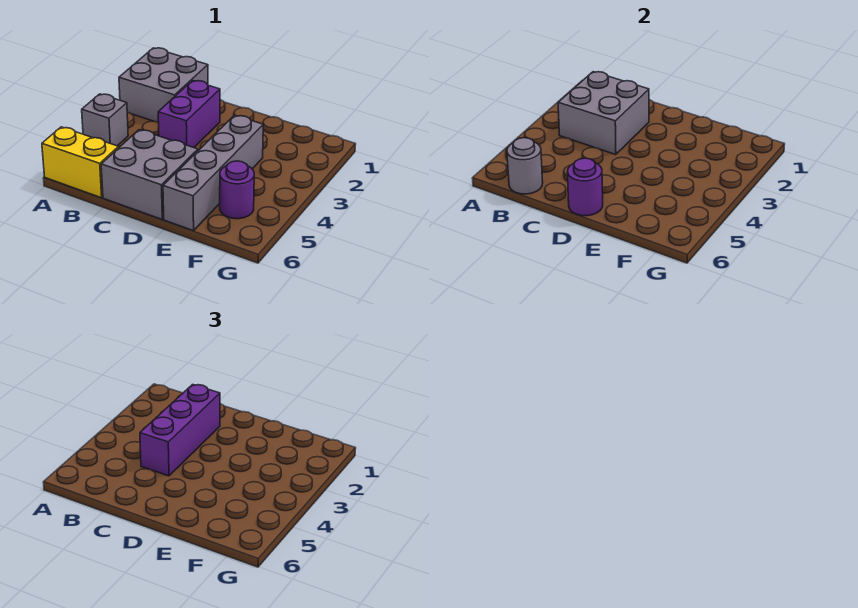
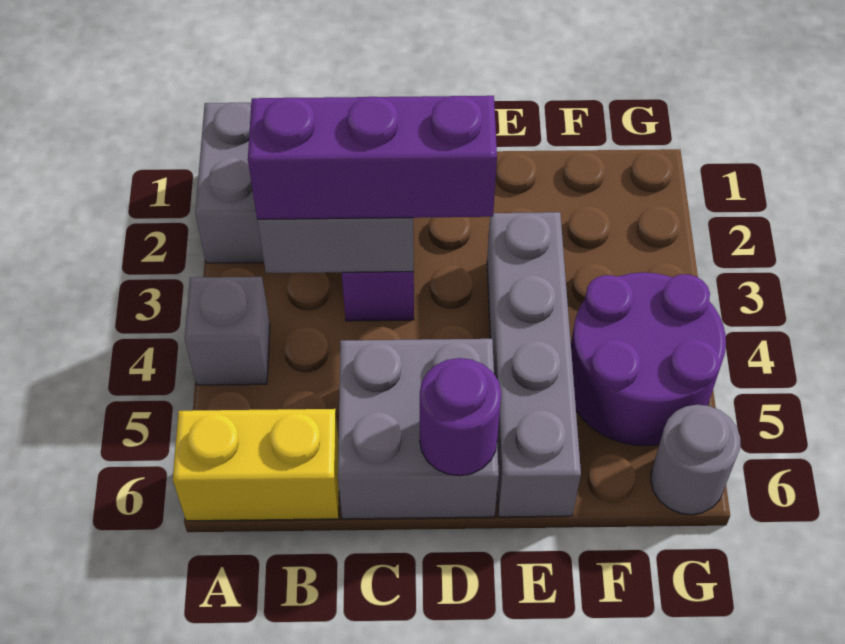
grey 1x1 round brick [507,138,543,194] -> grey 1x1 round brick moved to [651,405,740,515]
purple 1x3 brick [140,385,220,476] -> purple 1x3 brick turned to [248,96,497,219]
purple 1x1 round brick [220,161,254,219] -> purple 2x2 round brick [571,272,726,446]

